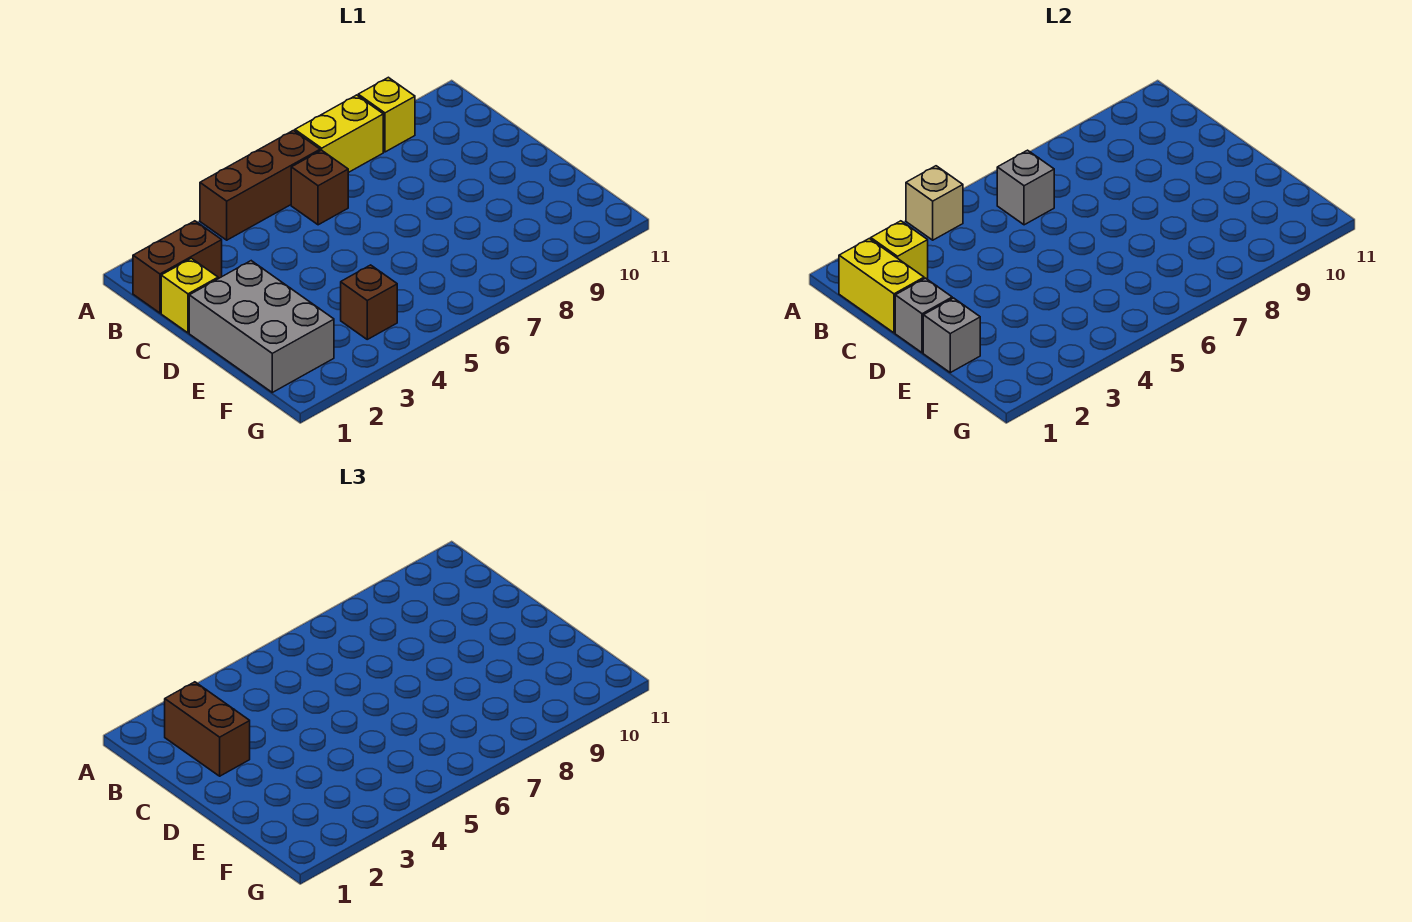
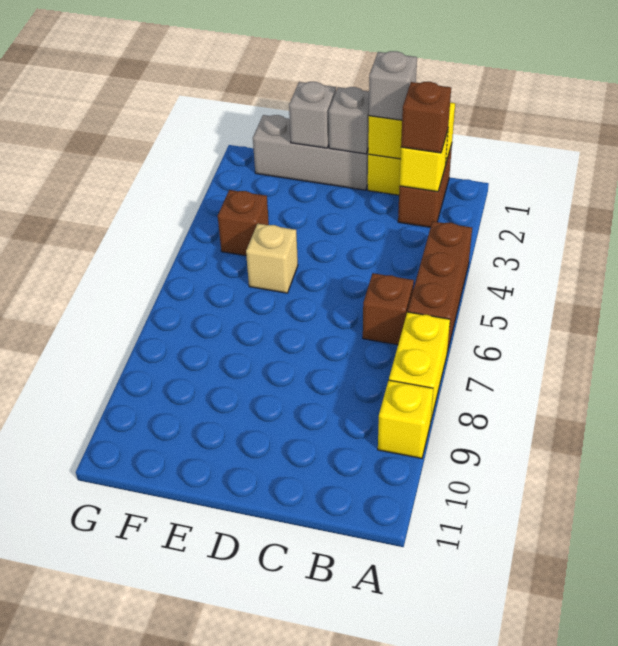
tan 1x1 brick [906,166,963,240] -> tan 1x1 brick moved to [246,224,298,293]
brown 1x2 brick [165,682,250,776] -> brown 1x1 brick [401,82,451,153]
grey 1x1 brick [997,150,1054,225] -> grey 1x1 brick moved to [369,51,417,120]
grey 2x3 brick [189,261,334,392] -> grey 1x3 brick [253,115,368,190]

